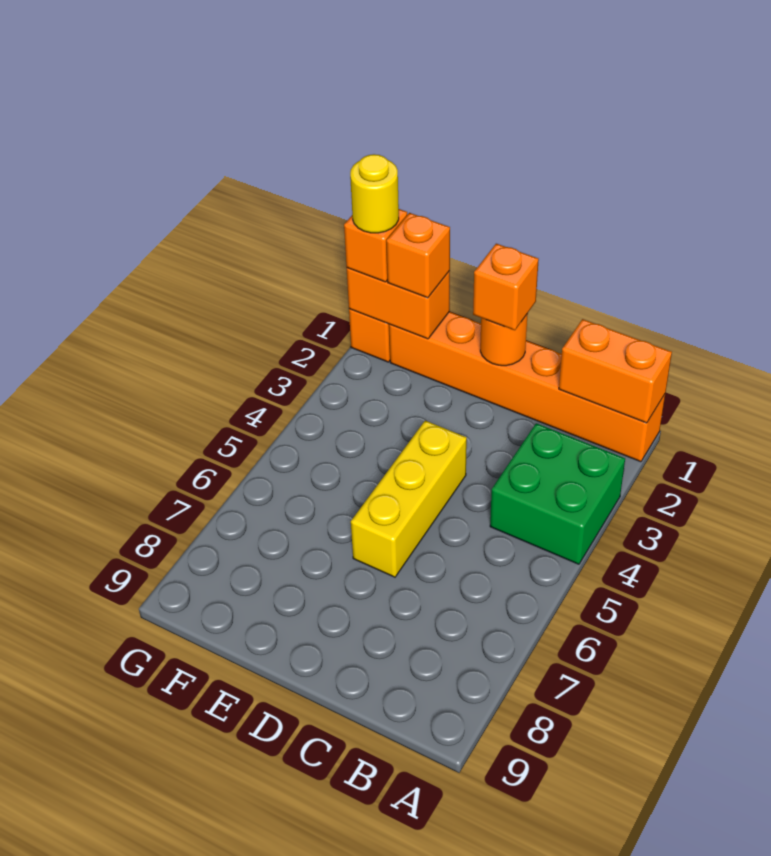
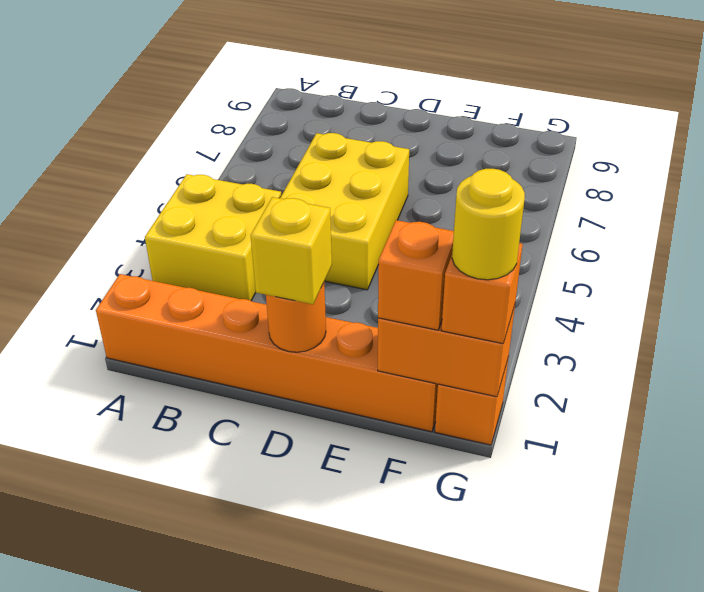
orange 1x2 brick [559,319,672,423] -> none
green 2x2 brick [490,423,625,564] -> yellow 2x2 brick [145,174,281,301]
orange 1x1 brick [473,244,539,330] -> yellow 1x1 brick [251,197,332,304]
yellow 1x3 brick [351,421,467,577] -> yellow 2x3 brick [280,133,409,290]

